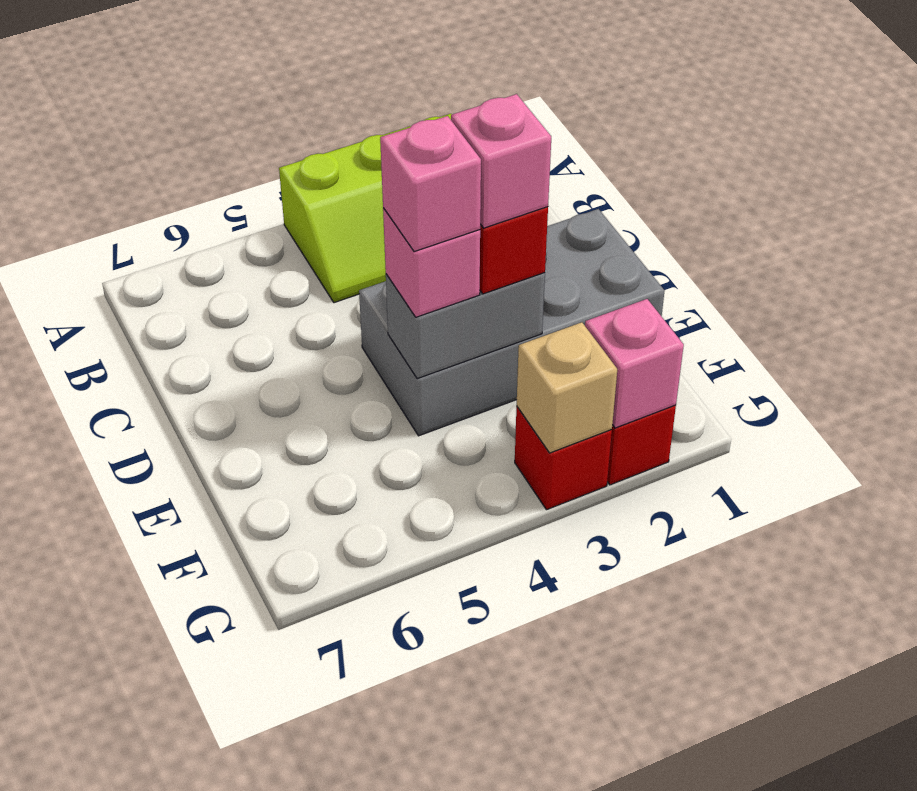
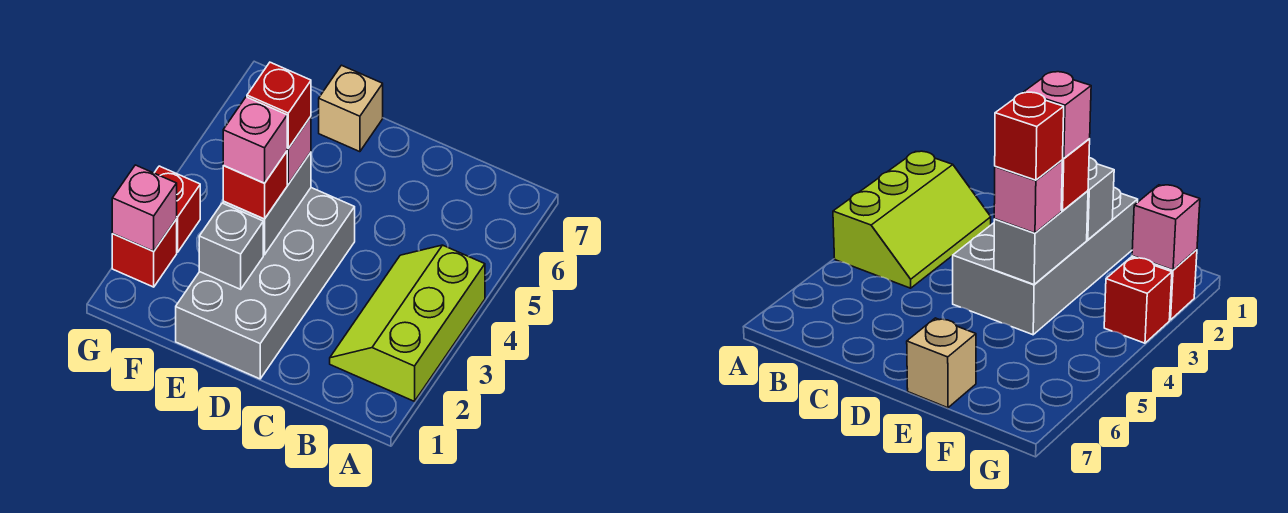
none -> grey 1x1 brick [199,203,263,289]
pink 1x1 brick [380,116,481,252] -> red 1x1 brick [247,62,311,148]
tan 1x1 brick [517,322,617,453] -> tan 1x1 brick moved to [319,65,383,152]

